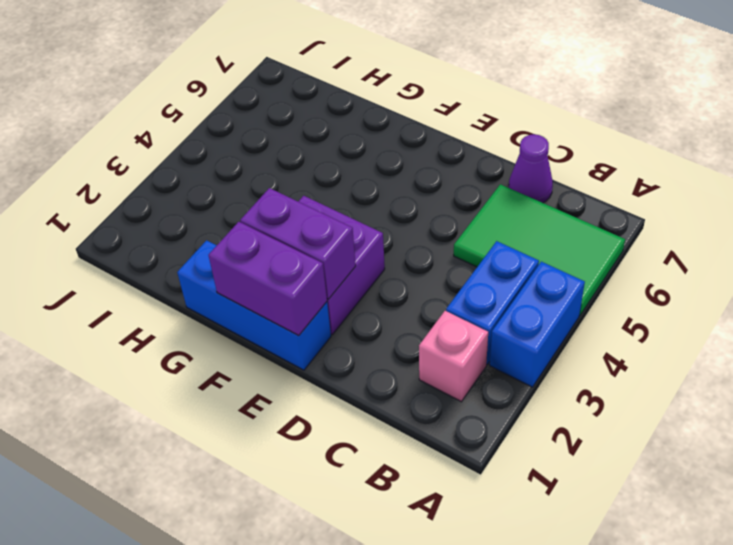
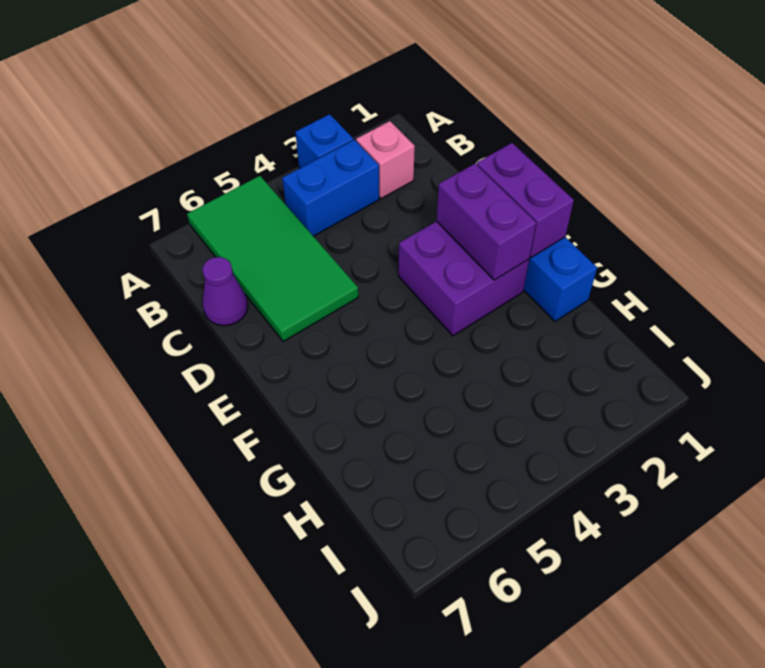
blue 1x2 brick [490,262,585,387] -> blue 1x1 brick [295,114,353,168]
green 2x3 tile [454,184,625,315] -> green 2x4 tile [187,176,358,342]

